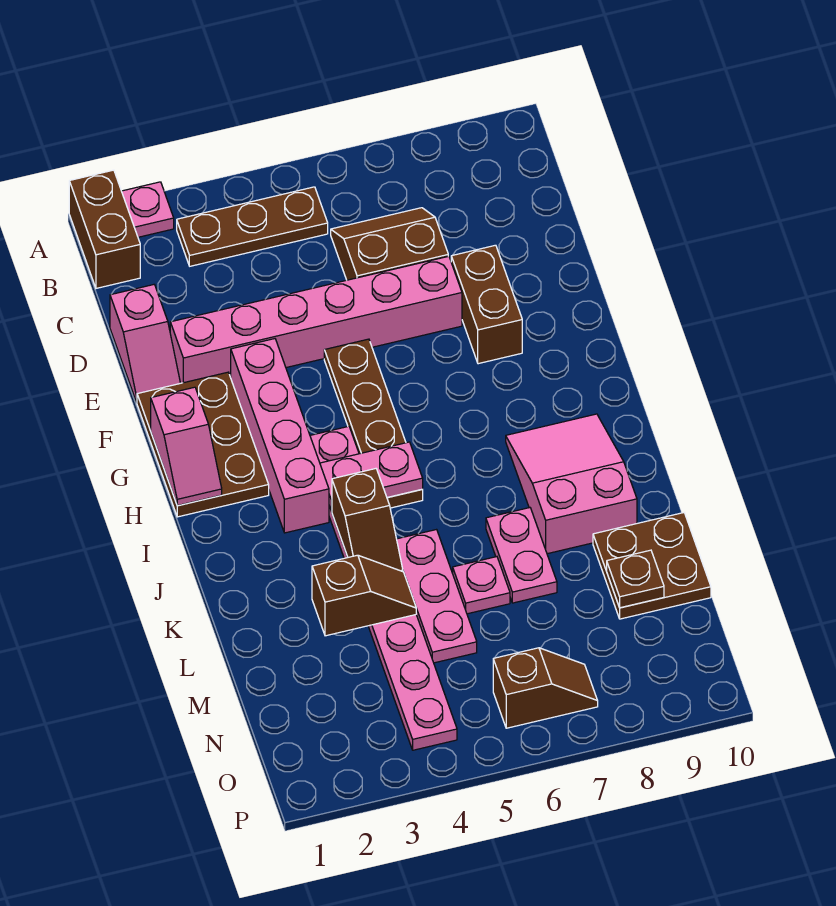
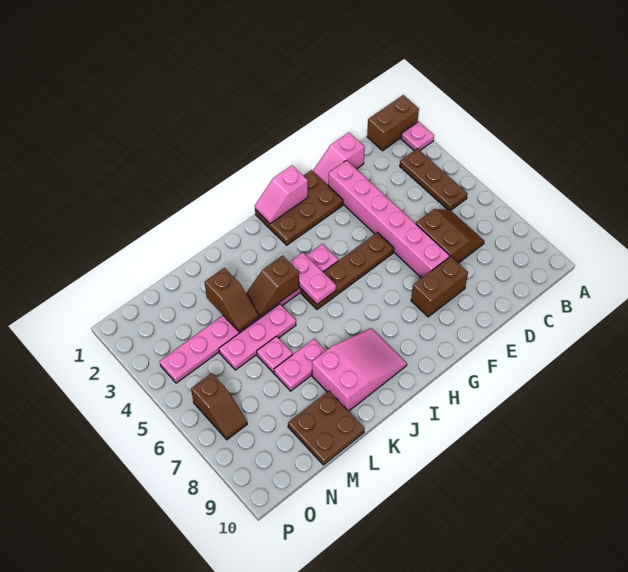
pink 1x4 brick [231,339,329,533] -> none
brown 1x1 plate [607,550,664,608] -> none

